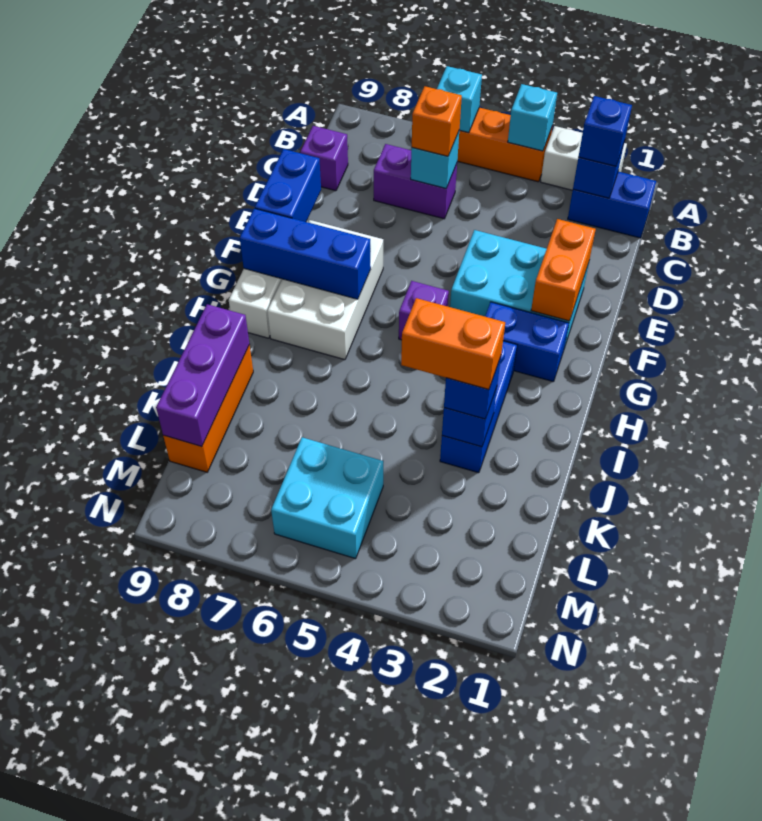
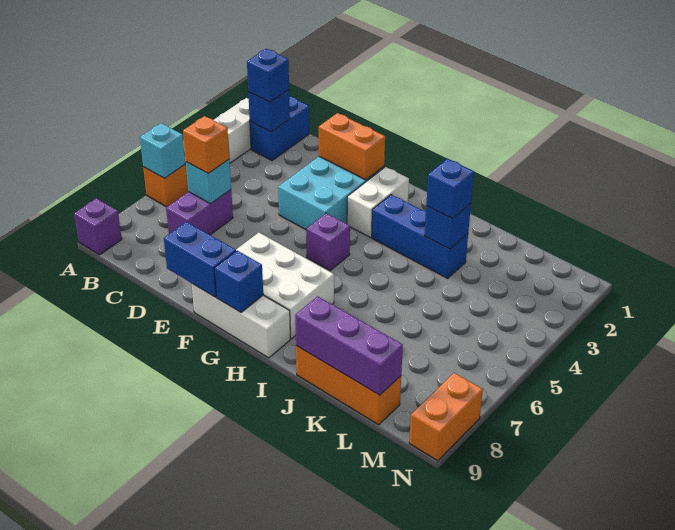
cyan 1x1 brick [508,84,557,151] -> none
purple 1x1 brick [300,126,348,191] -> purple 1x1 brick moved to [74,198,122,255]
blue 1x2 brick [485,302,569,382] -> white 1x2 brick [347,167,409,238]
blue 1x3 brick [240,208,371,299] -> blue 1x1 brick [214,251,263,312]
orange 1x2 brick [401,298,505,390] -> orange 1x2 brick moved to [409,373,483,461]
cyan 2x2 brick [271,437,383,559] -> none

